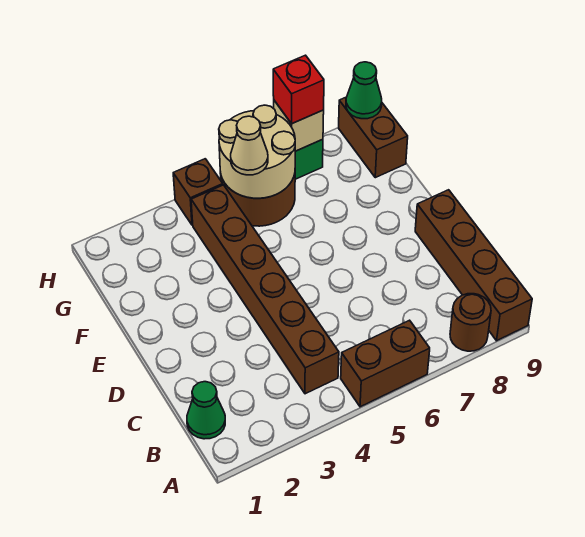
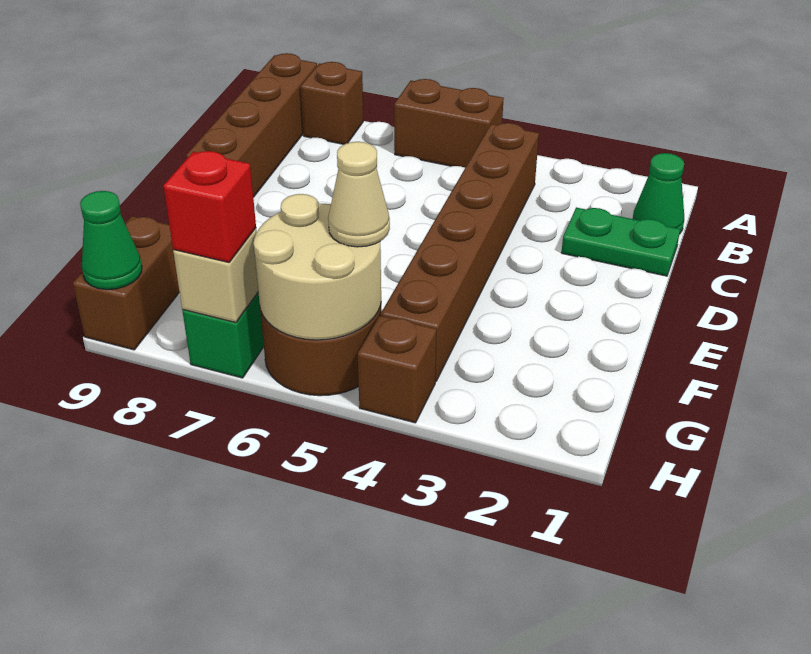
brown 1x1 round brick [450,294,491,351] -> brown 1x1 brick [301,62,363,144]
none -> green 1x2 plate [561,207,680,276]

